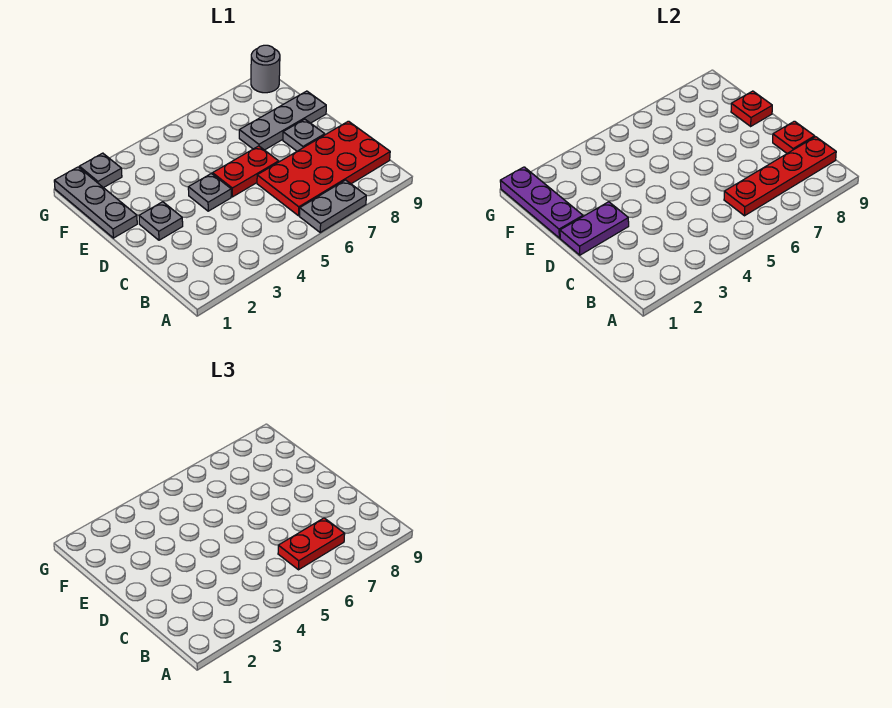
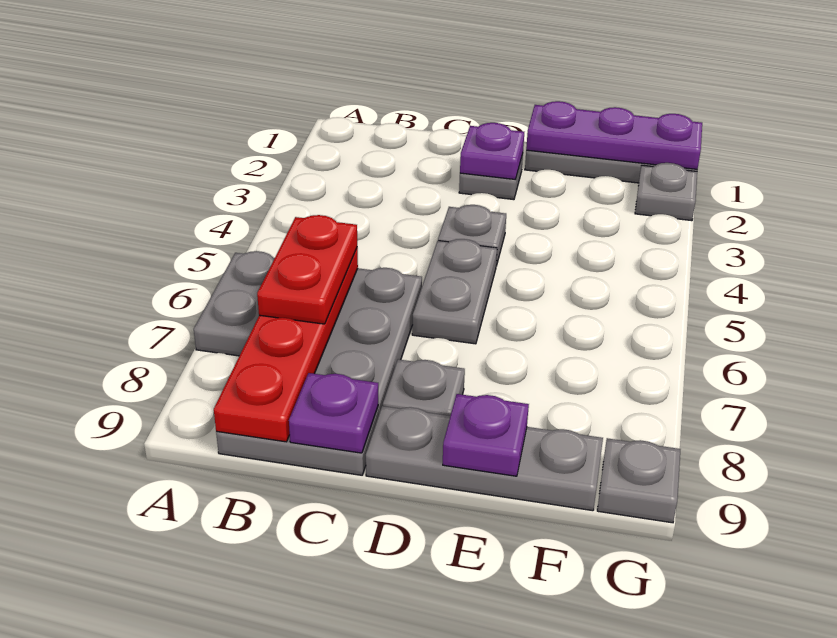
red 2x4 plate [257,121,390,216] -> grey 2x4 plate [216,268,422,475]
red 1x1 plate [773,121,815,153] -> purple 1x1 plate [289,373,378,453]
purple 1x2 plate [560,202,629,255] -> purple 1x1 plate [460,123,524,180]
red 1x2 plate [213,146,279,197] -> grey 1x2 plate [412,239,497,344]
grey 1x3 plate [239,91,326,150] -> grey 1x3 plate turned to [366,406,603,511]
red 1x1 plate [731,91,772,126] -> purple 1x1 plate [443,394,529,476]
grey 1x1 round brick [251,45,280,93] -> grey 1x1 plate [597,438,680,523]

